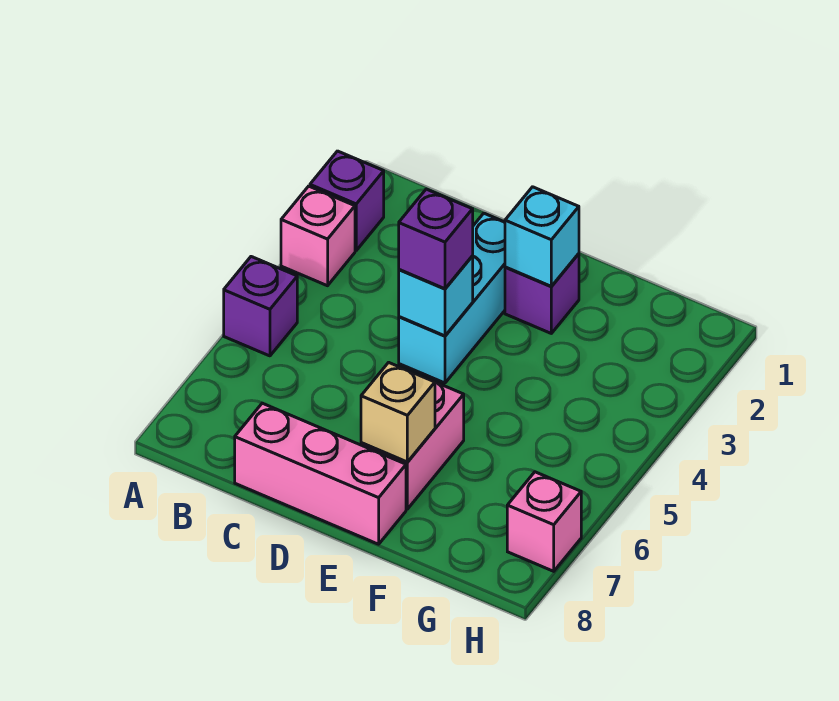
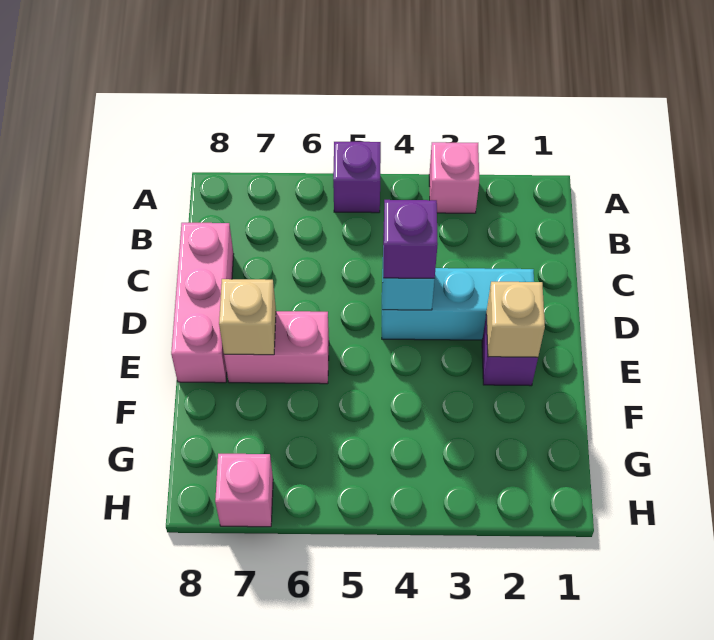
purple 1x1 brick [310,151,384,250] -> none
cyan 1x1 brick [505,187,579,286] -> tan 1x1 brick [486,282,545,357]

